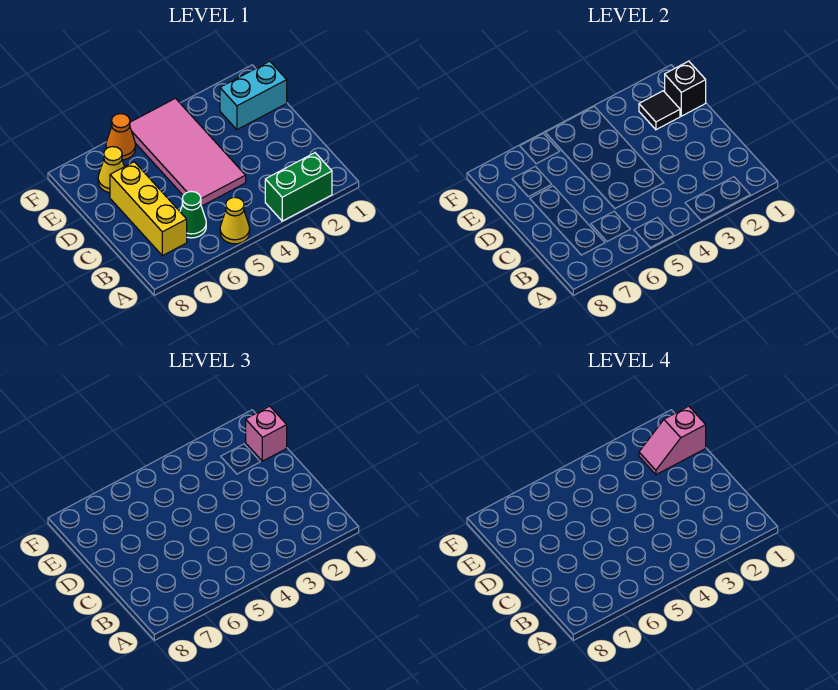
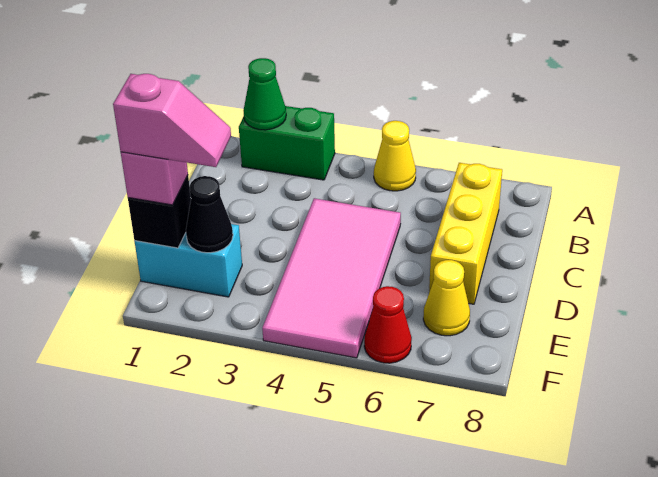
green 1x1 cone [180,192,206,238] -> green 1x1 cone moved to [243,58,286,130]
black 1x1 tile [639,91,680,130] -> black 1x1 cone [186,176,233,253]
orange 1x1 cone [106,114,136,160] -> red 1x1 cone [364,286,412,363]

